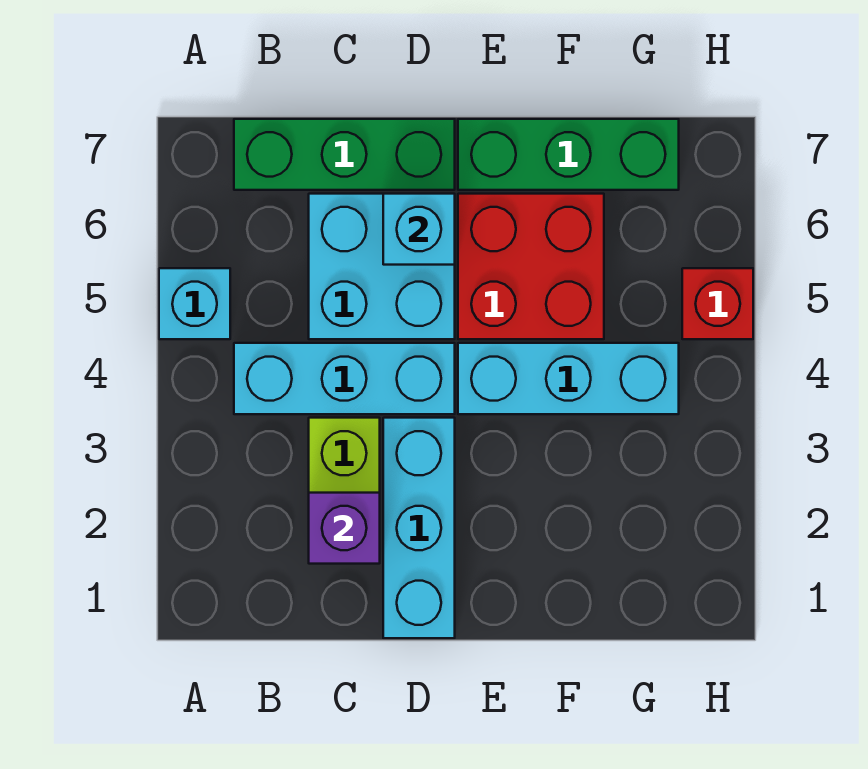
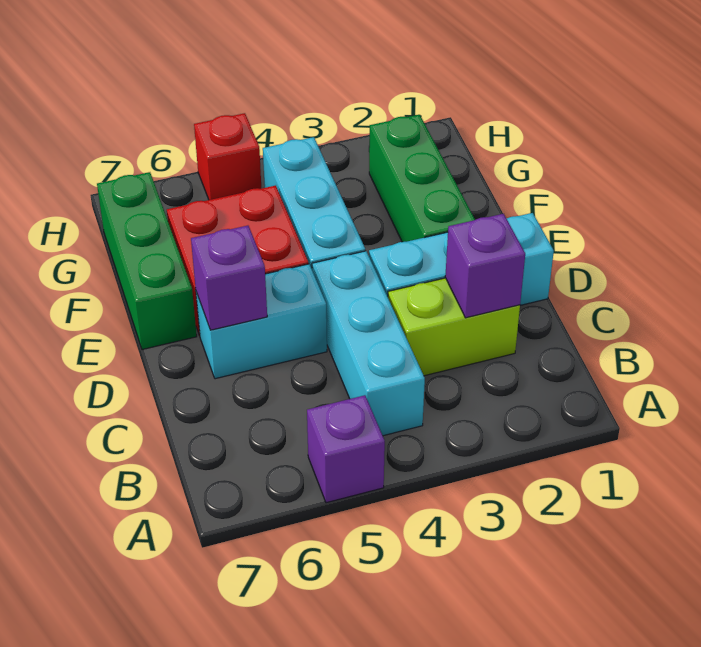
cyan 1x1 brick [159,268,230,339] -> purple 1x1 brick [307,395,385,503]
green 1x3 brick [234,119,455,190] -> green 1x3 brick moved to [369,115,475,242]
cyan 2x2 brick [309,194,455,339] -> cyan 1x2 brick [196,264,327,379]
cyan 1x1 brick [383,194,455,265] -> purple 1x1 brick [191,226,267,330]

